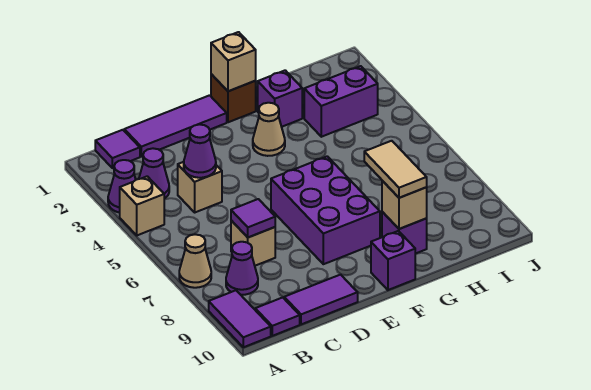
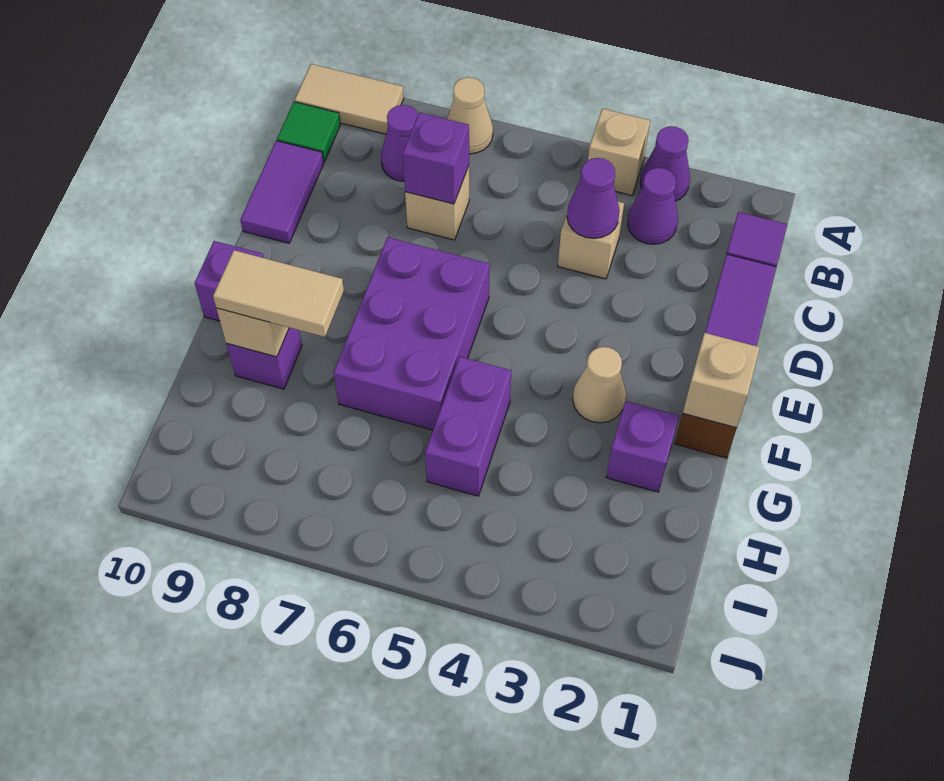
purple 1x2 tile [209,290,271,347] -> tan 1x2 tile [295,64,404,134]
purple 1x1 tile [255,297,300,336] -> green 1x1 tile [277,102,340,162]
purple 1x1 tile [231,199,275,237] -> purple 1x1 brick [403,112,469,204]
purple 2x3 brick [271,156,380,264] -> purple 2x3 brick turned to [334,237,490,430]
purple 1x2 brick [304,66,378,137] -> purple 1x2 brick moved to [425,357,511,496]

